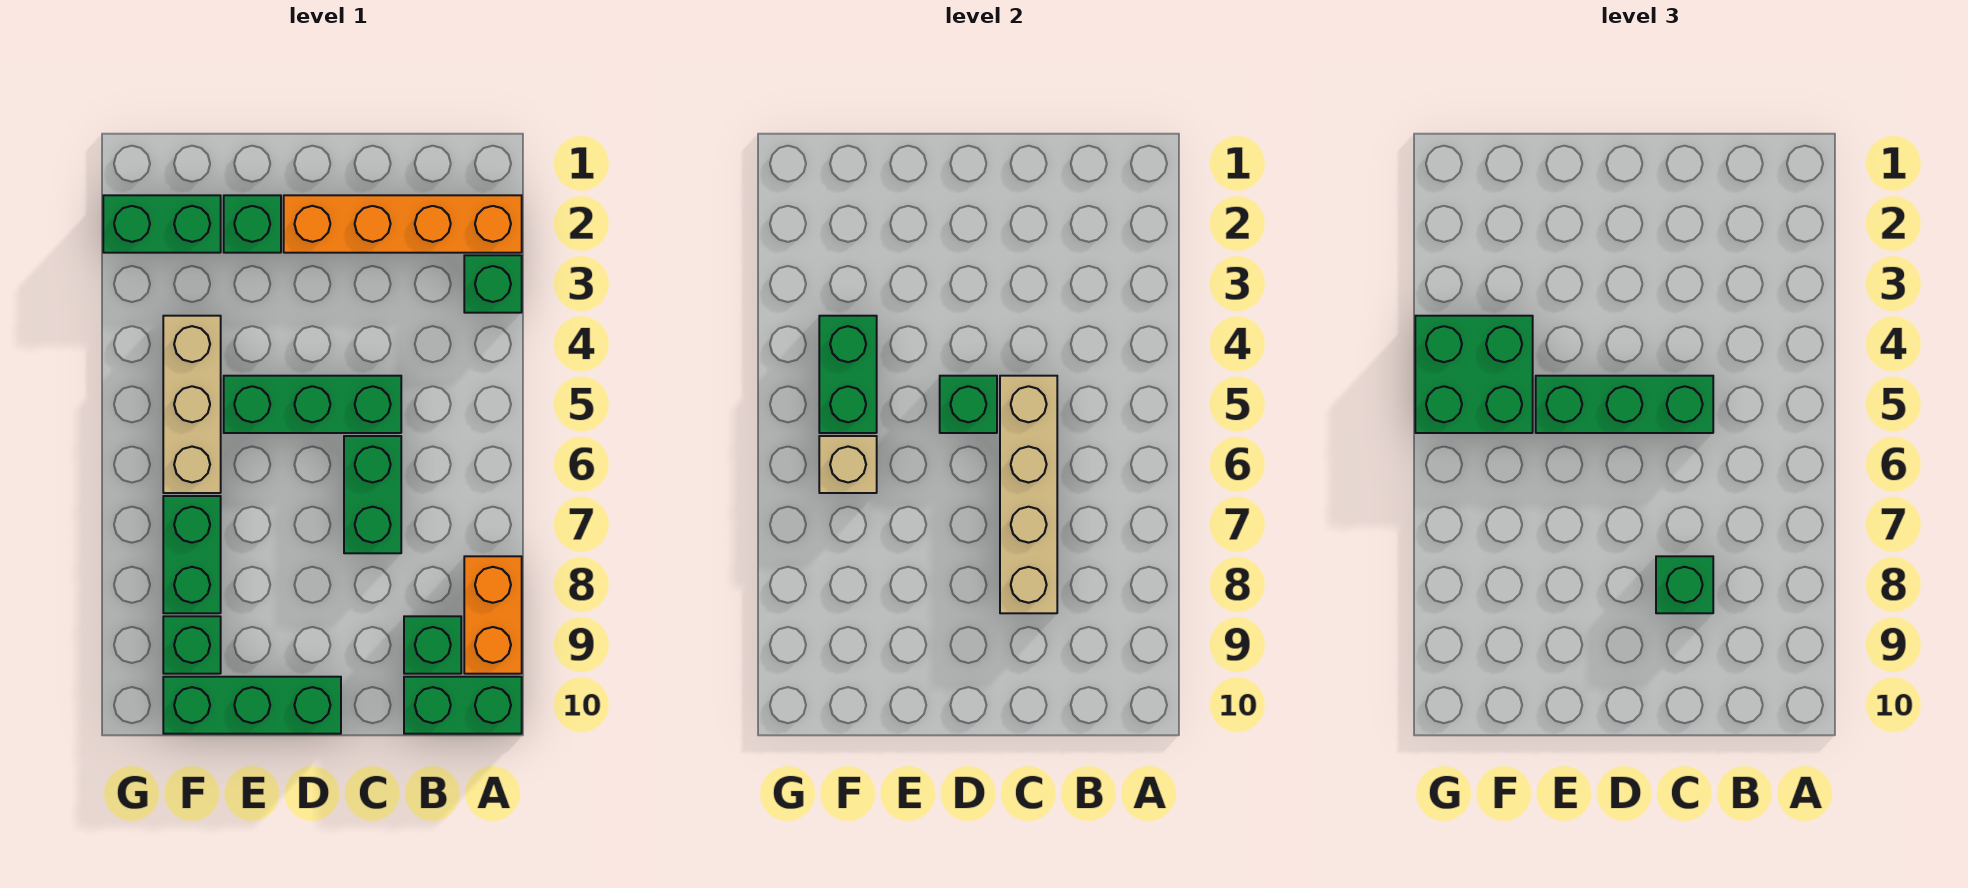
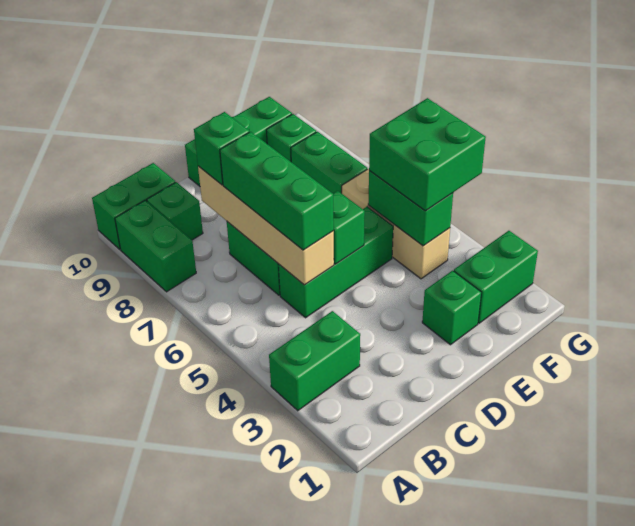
orange 1x4 brick [284,195,522,253] -> none
green 1x1 brick [464,255,522,313] -> green 1x2 brick [269,311,360,411]
orange 1x2 brick [464,556,522,674] -> green 1x2 brick [115,200,196,292]
green 1x3 brick [1536,376,1713,433] -> green 1x3 brick turned to [220,132,334,250]
tan 1x1 brick [819,436,877,493] -> none

